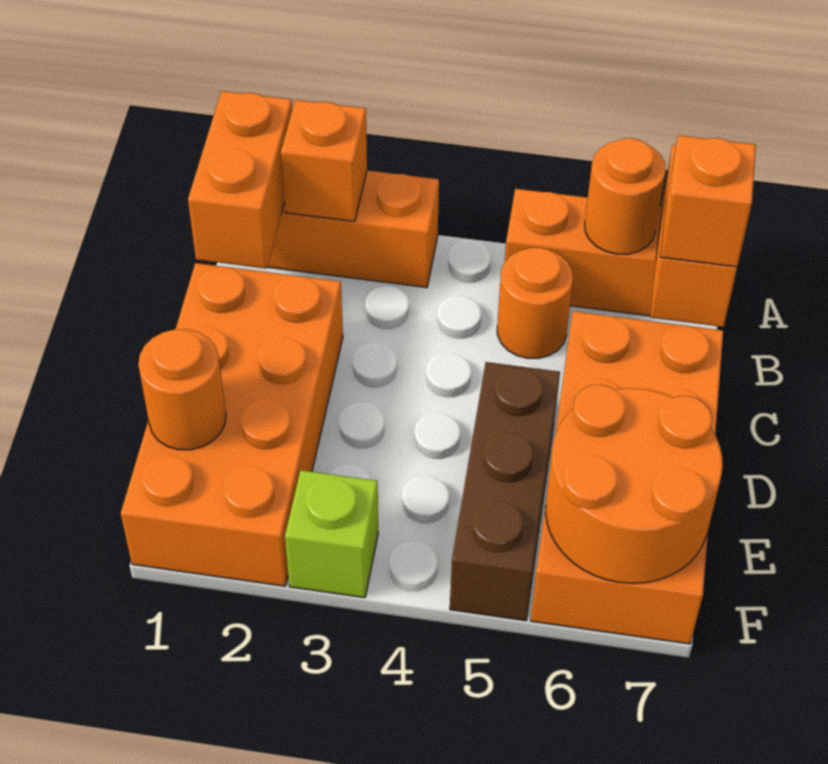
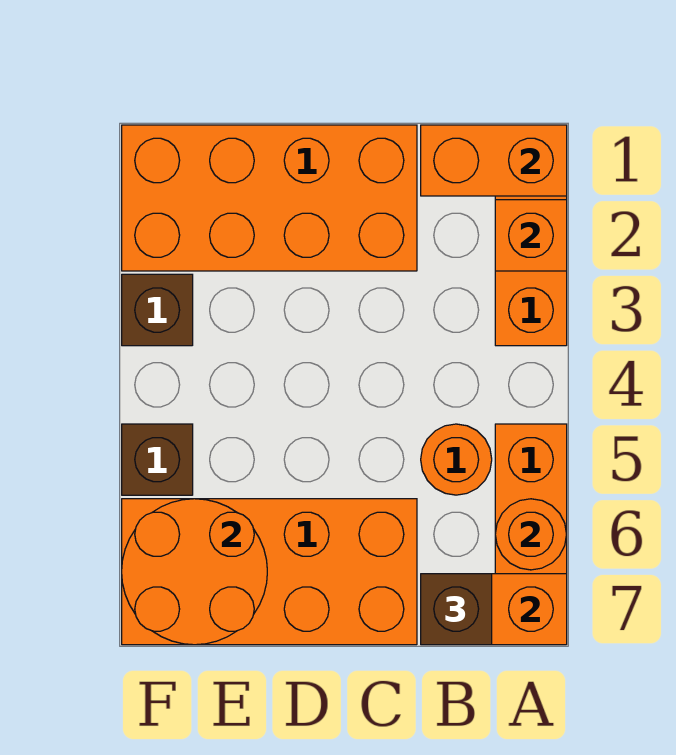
orange 1x1 brick [661,135,756,267] -> brown 1x1 brick [421,574,492,645]
brown 1x3 brick [450,362,560,621] -> brown 1x1 brick [122,424,193,495]
orange 1x1 round brick [138,329,226,450] -> none
lime 1x1 brick [285,470,378,598] -> brown 1x1 brick [122,274,193,346]

